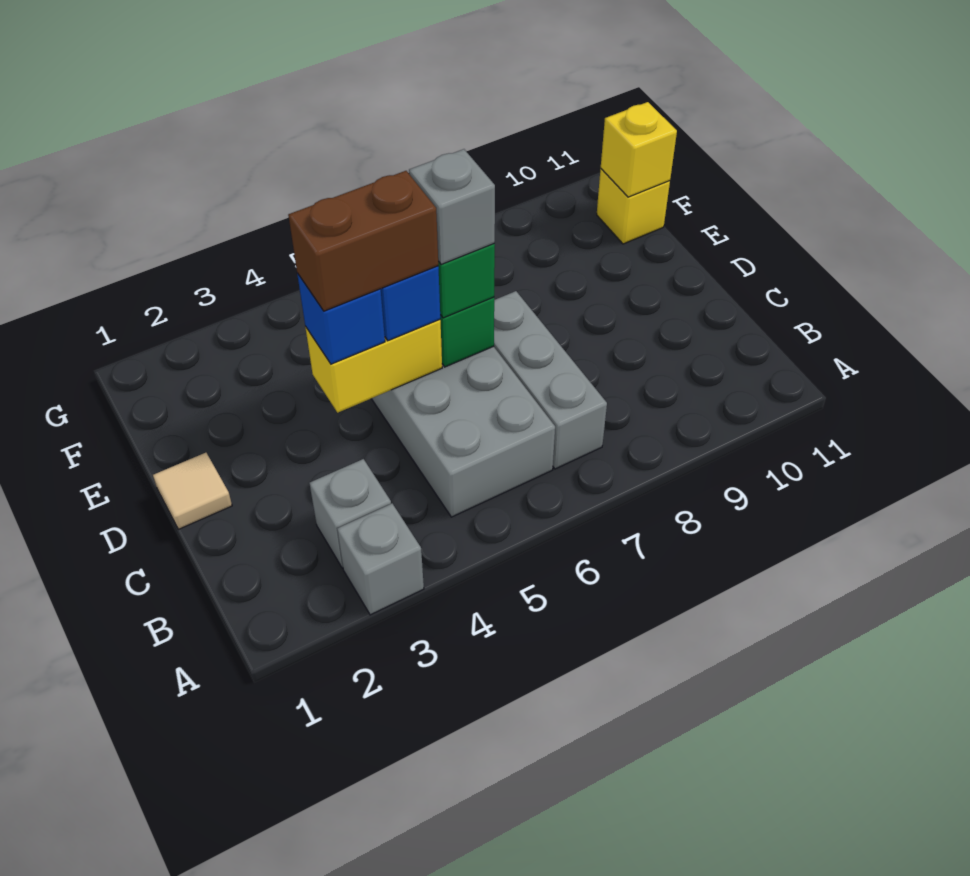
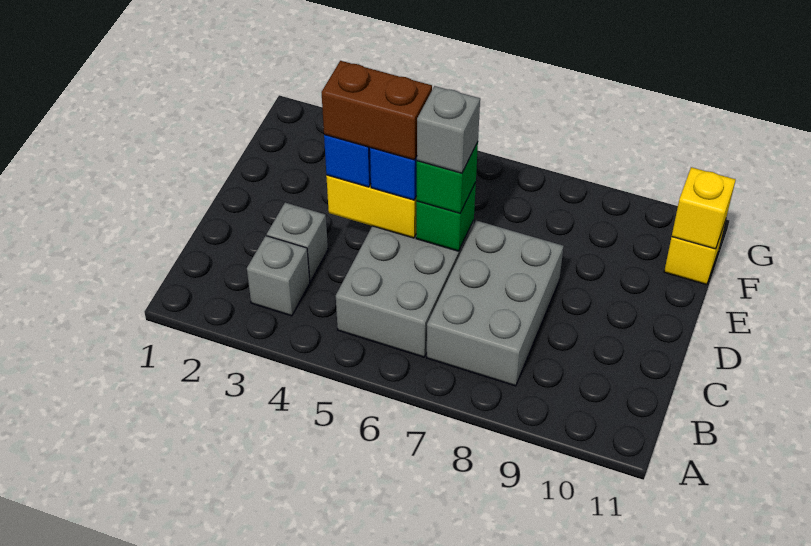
grey 1x1 brick [337,504,424,615] -> grey 1x1 brick moved to [267,203,328,282]
grey 1x3 brick [494,291,607,469] -> grey 2x3 brick [427,220,564,386]
tan 1x1 tile [153,453,232,529] -> none

